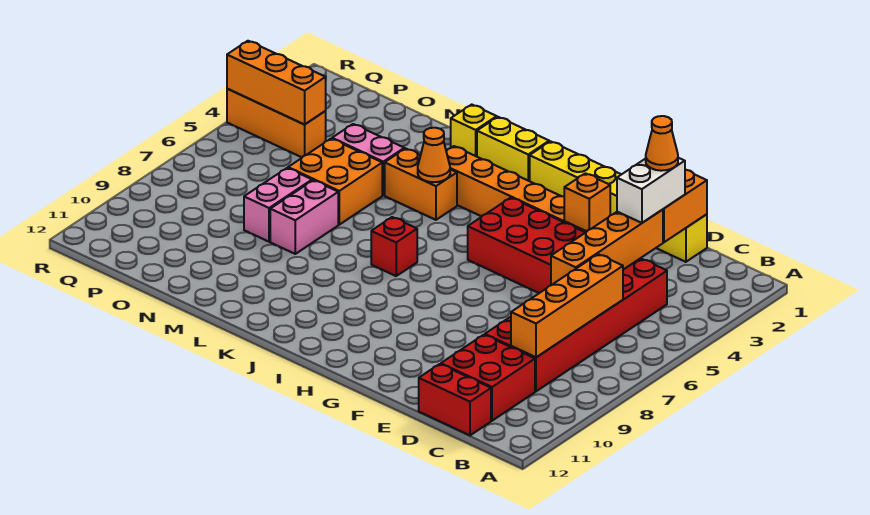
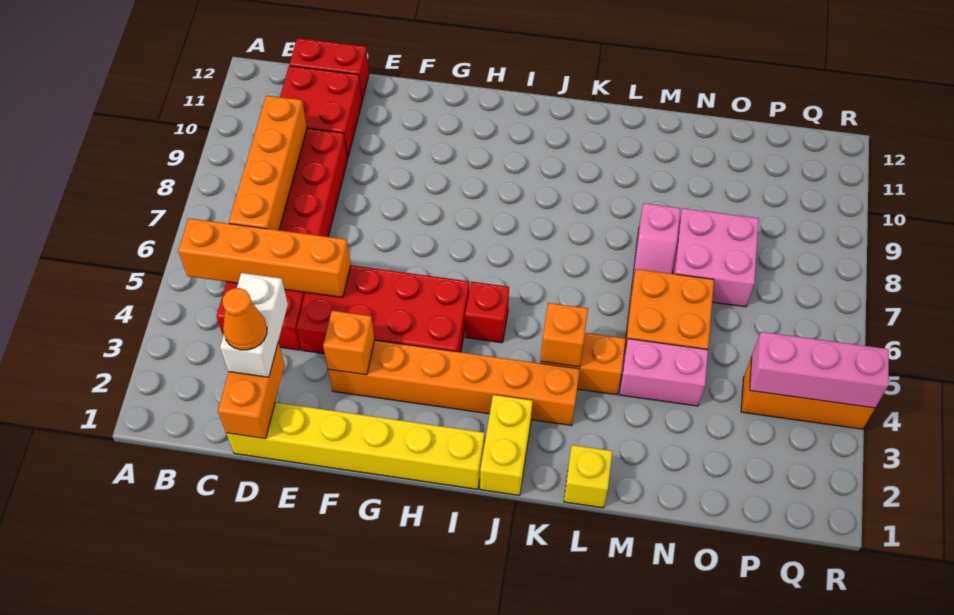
orange 1x4 brick [551,210,663,285] -> orange 1x4 brick turned to [178,218,351,298]
yellow 1x2 brick [477,117,549,181] -> yellow 1x2 brick turned to [480,395,533,495]
red 1x1 brick [371,217,417,276] -> red 1x1 brick moved to [465,282,509,343]
orange 1x1 cone [418,128,450,182] -> orange 1x1 brick [541,303,588,367]
pink 1x2 brick [270,180,338,254] -> pink 1x2 slope [632,203,680,285]
pink 1x2 brick [244,168,312,242] -> pink 2x2 brick [672,208,759,307]
orange 1x3 brick [227,41,326,125] -> pink 1x3 brick [750,332,889,408]

